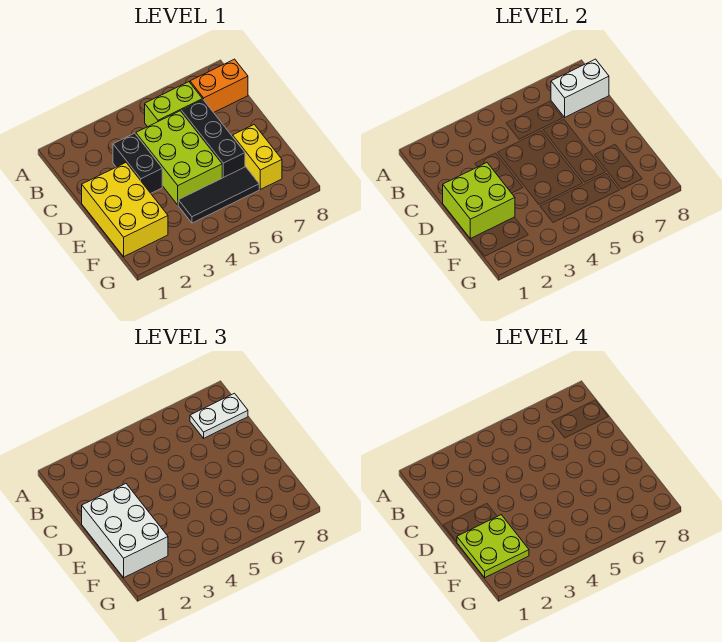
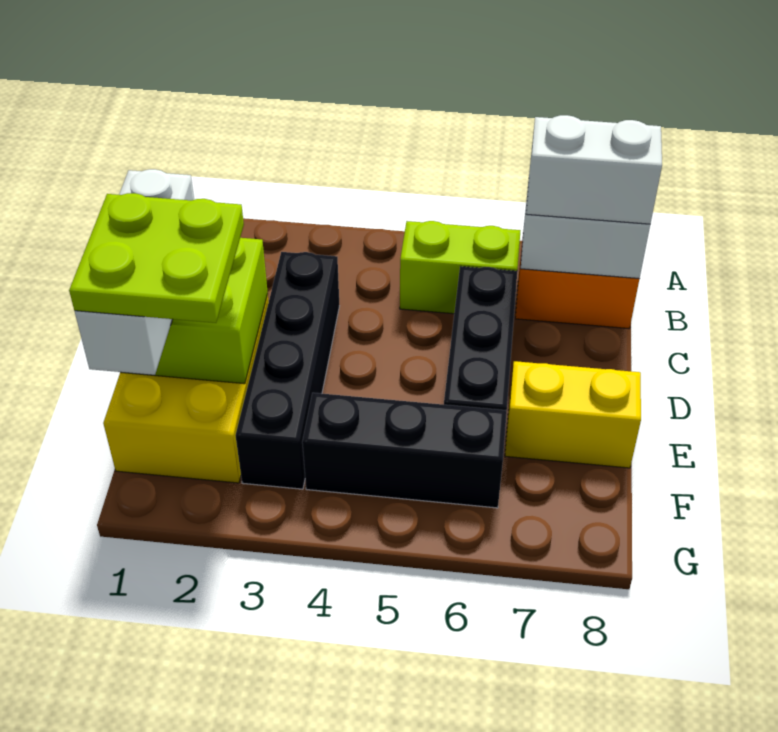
white 1x2 plate [190,393,248,438] -> white 1x2 brick [526,115,662,224]
black 1x2 brick [113,133,162,193] -> black 1x4 brick [235,252,339,489]
lime 2x3 brick [136,111,222,205] -> none
white 2x3 brick [82,484,168,578] -> white 1x3 brick [75,169,194,375]
yellow 1x2 brick [233,125,282,189] -> yellow 1x2 brick turned to [505,361,641,468]
black 1x3 tile [178,167,259,223] -> black 1x3 brick [302,393,507,508]

